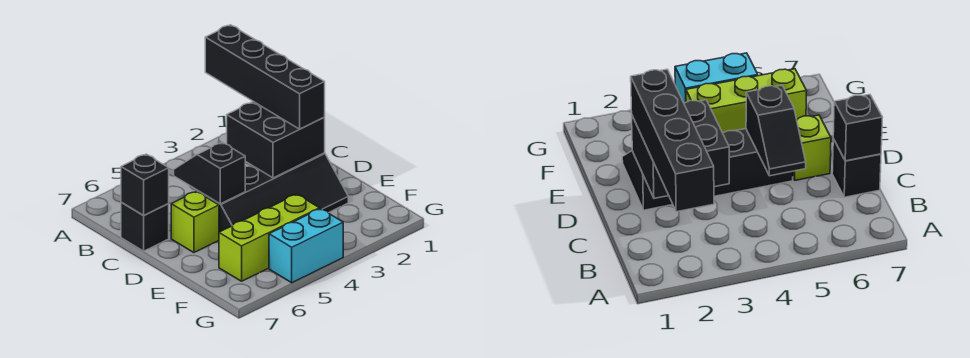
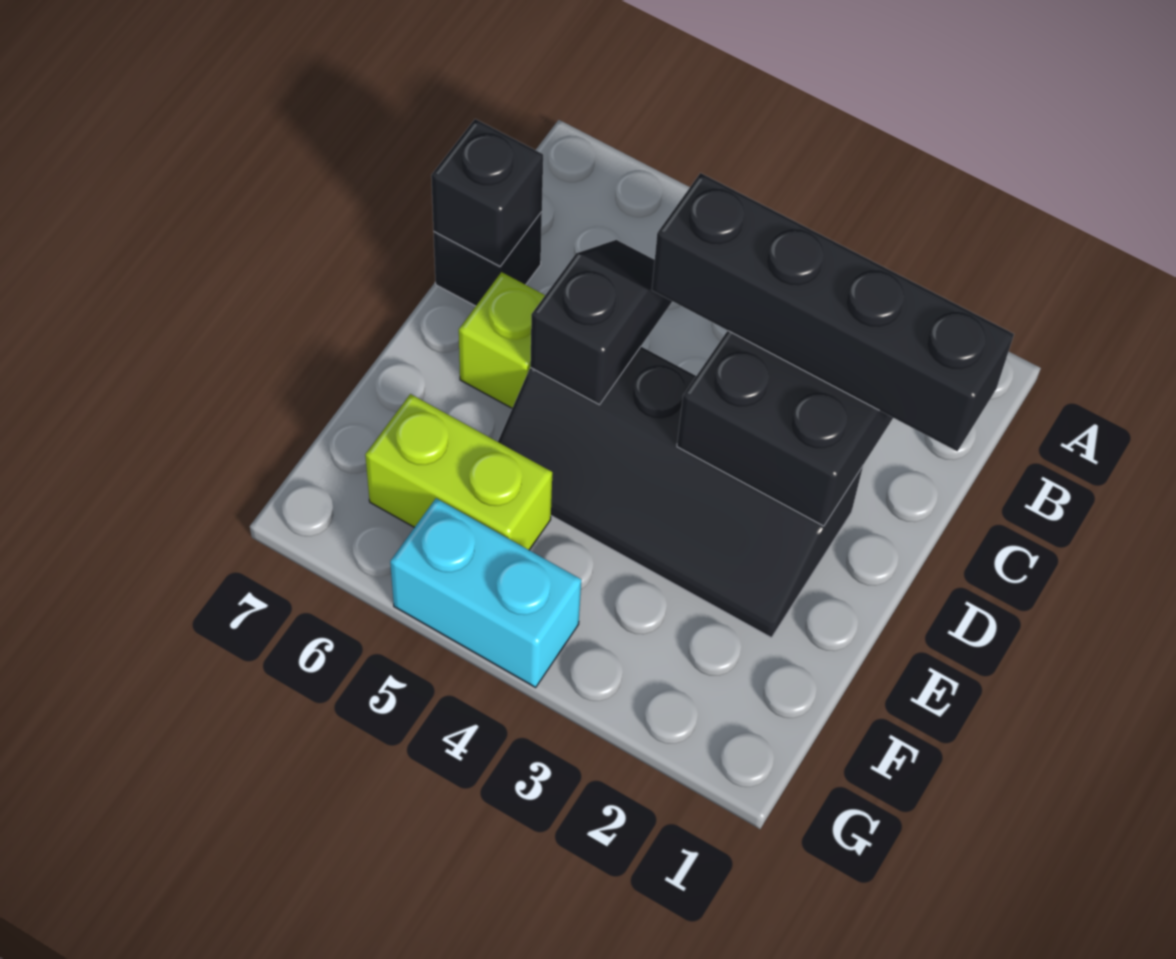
black 1x4 brick [205,25,325,129] -> black 1x4 brick turned to [652,173,1014,451]
lime 1x3 brick [219,194,319,281] -> lime 1x2 brick [365,394,552,550]

